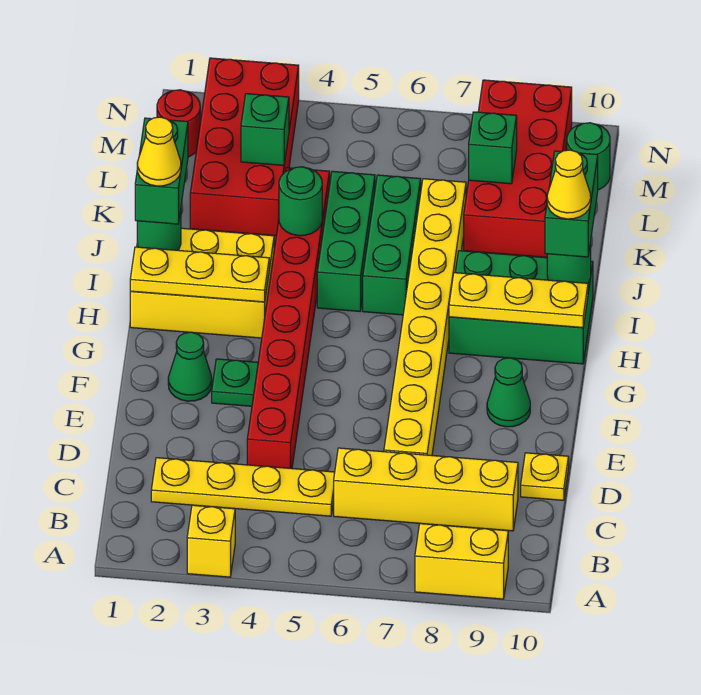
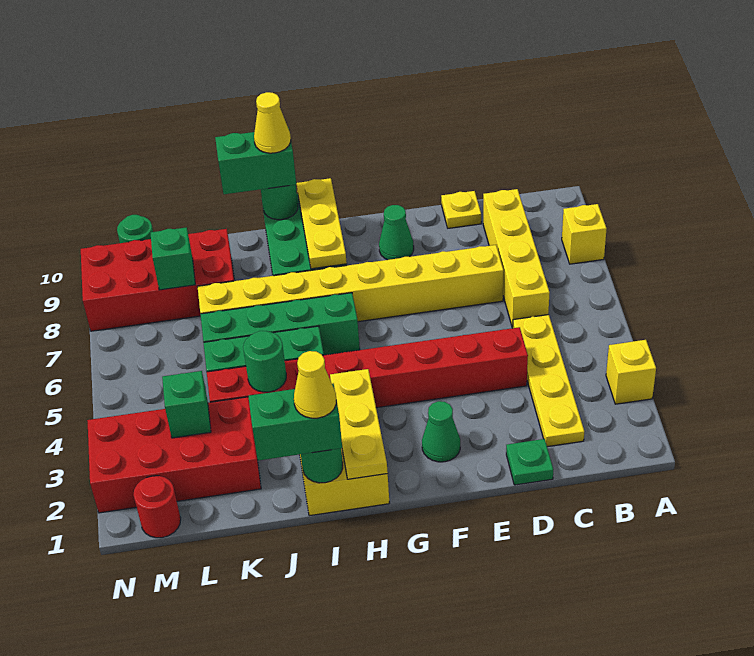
yellow 1x2 brick [415,524,508,599] -> yellow 1x1 brick [562,204,607,264]
green 1x1 plate [212,359,258,406] -> green 1x1 plate moved to [506,439,553,485]
green 1x3 brick [363,175,421,315] -> green 1x4 brick [200,293,360,355]

